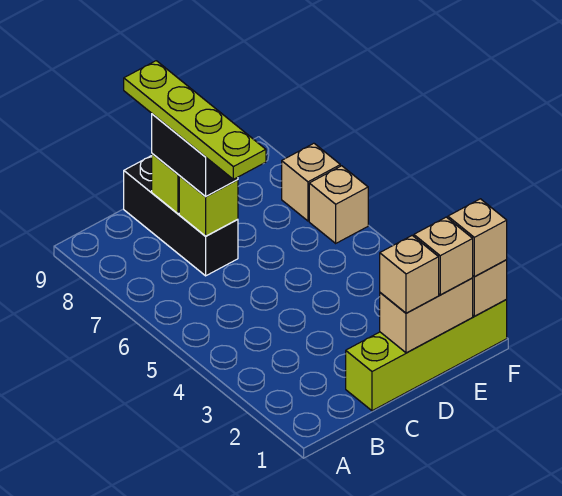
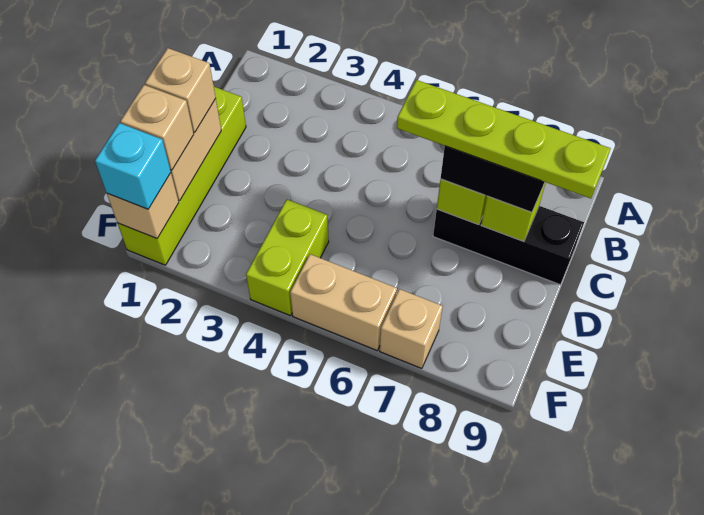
none -> lime 1x2 brick [246,200,329,316]
tan 1x1 brick [448,199,507,277] -> cyan 1x1 brick [95,123,171,209]
tan 1x1 brick [309,166,368,243] -> tan 1x2 brick [290,254,397,350]

